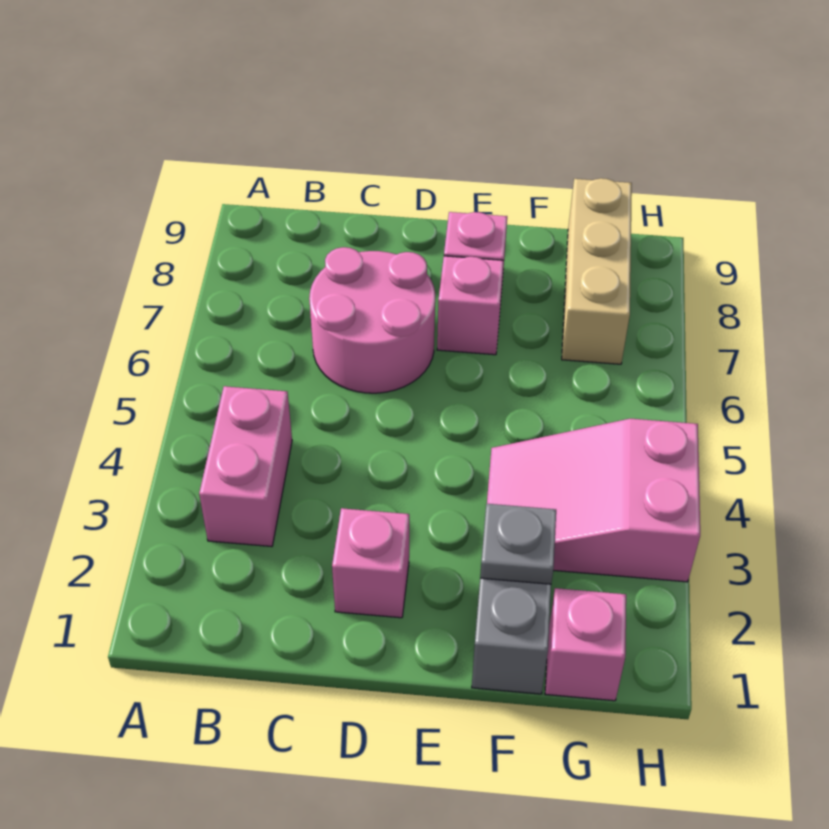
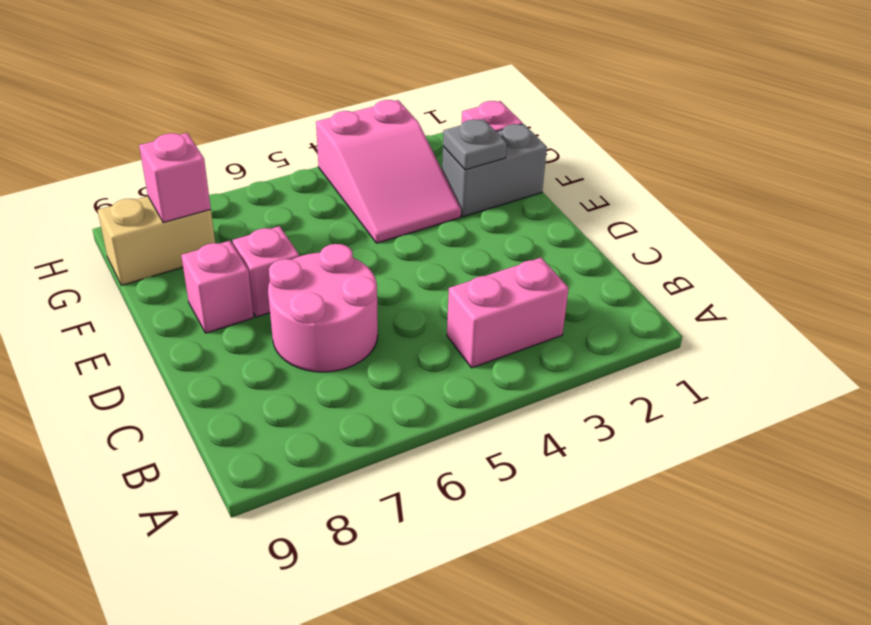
pink 1x1 brick [332,508,409,618] -> pink 1x1 brick moved to [139,133,211,223]
tan 1x3 brick [562,178,632,364] -> tan 1x2 brick [98,196,215,285]

